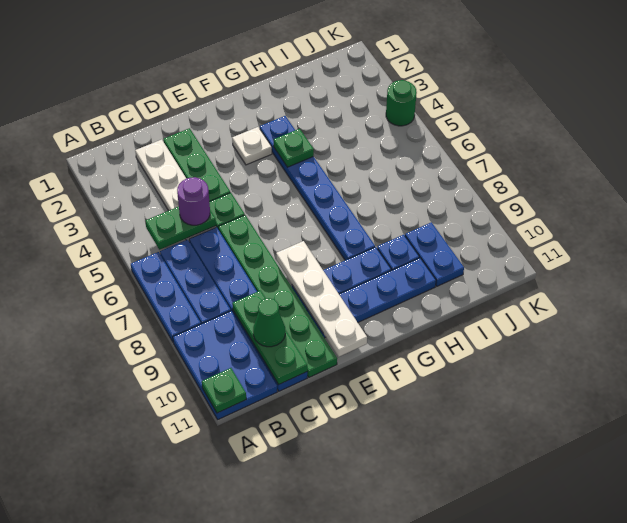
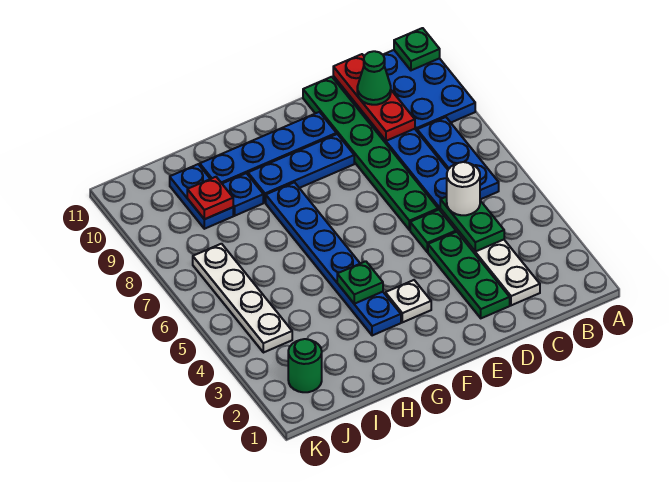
blue 1x3 plate [131,252,201,342] -> none
green 1x2 plate [145,207,216,250] -> green 1x2 plate turned to [440,197,504,252]
purple 1x1 round brick [177,177,210,225] -> white 1x1 round brick [447,162,480,215]
green 1x3 plate [232,290,307,385] -> red 1x3 plate [333,54,415,141]
white 1x4 plate [276,241,367,357] -> white 1x4 plate moved to [193,244,292,353]
none -> red 1x1 plate [187,177,233,219]
green 1x1 round brick [386,80,417,126] -> green 1x1 round brick moved to [288,339,322,392]

